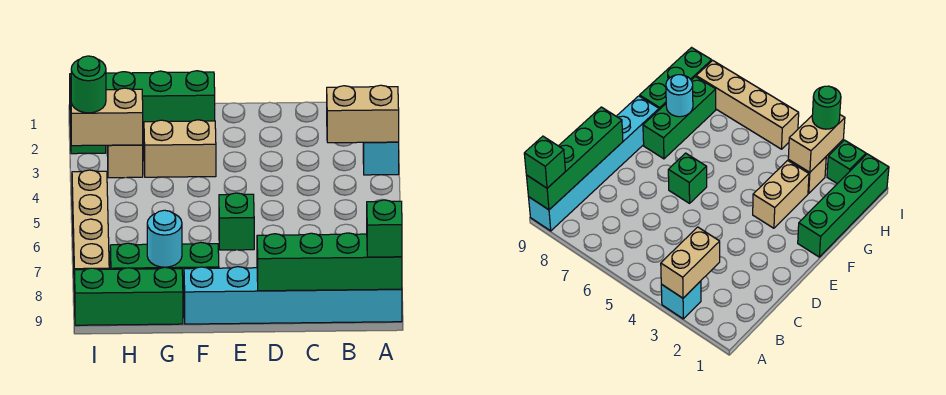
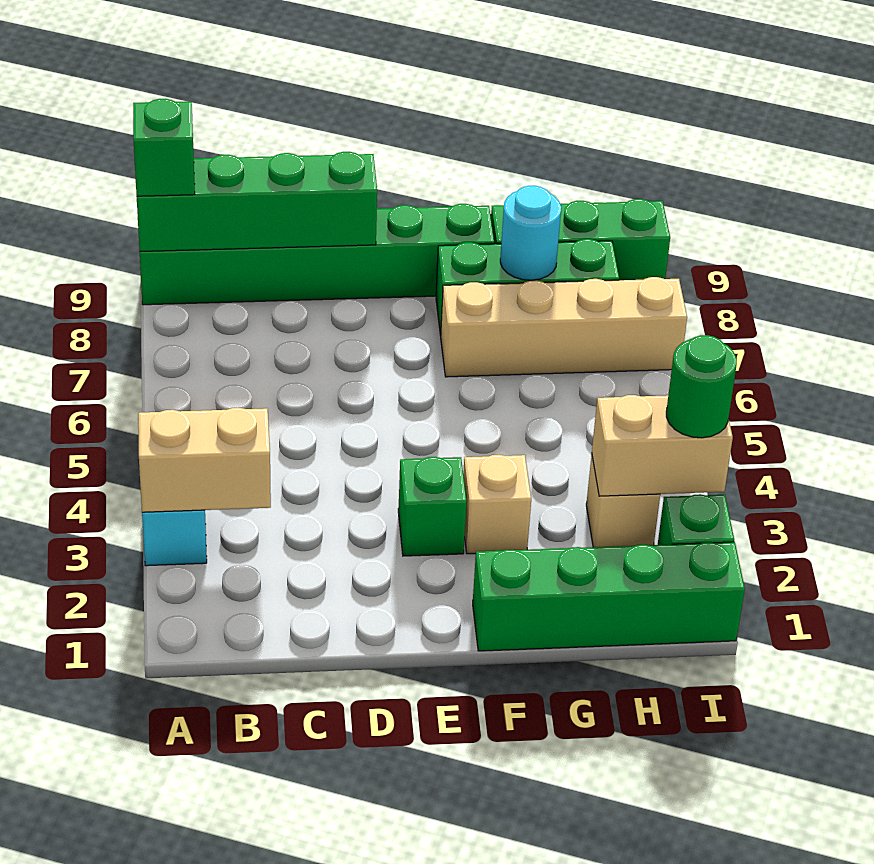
cyan 1x6 brick [184,267,402,324] -> green 1x6 brick [140,204,494,305]
green 1x1 brick [219,193,254,250] -> green 1x1 brick moved to [398,457,467,556]
tan 1x2 brick [144,120,216,177] -> tan 1x1 brick [463,455,531,554]
tan 1x4 brick [72,170,109,270] -> tan 1x4 brick turned to [441,277,687,377]

